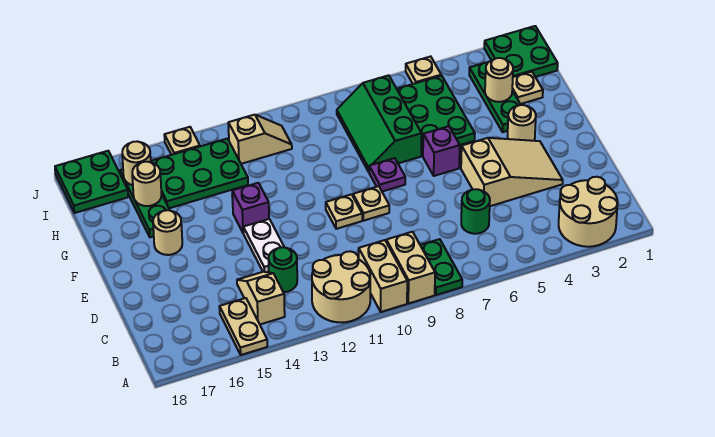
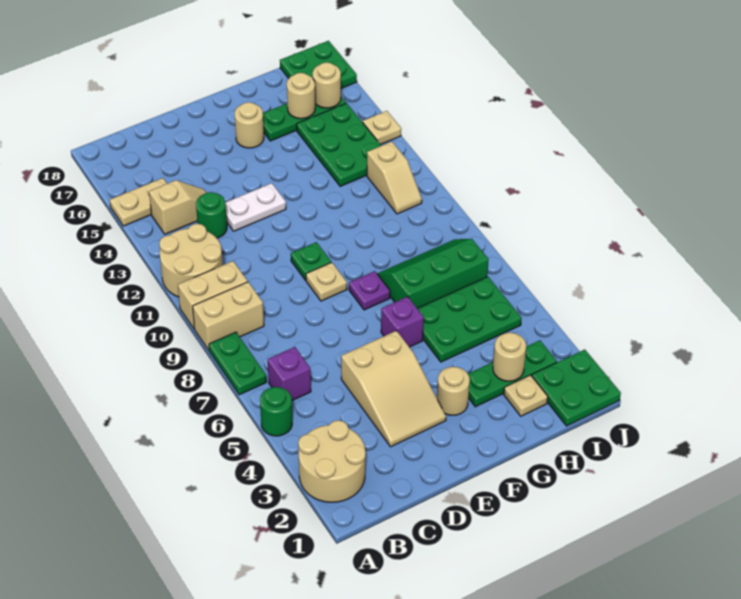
green 1x2 plate [420,239,462,295] -> green 1x2 plate turned to [209,332,266,395]
green 1x1 round brick [461,189,490,234] -> green 1x1 round brick moved to [260,387,292,436]
tan 1x1 plate [326,194,362,229] -> green 1x1 plate [291,242,331,280]
purple 1x1 brick [232,183,269,233] -> purple 1x1 brick moved to [268,347,311,400]
tan 1x1 plate [406,56,441,84] -> none

